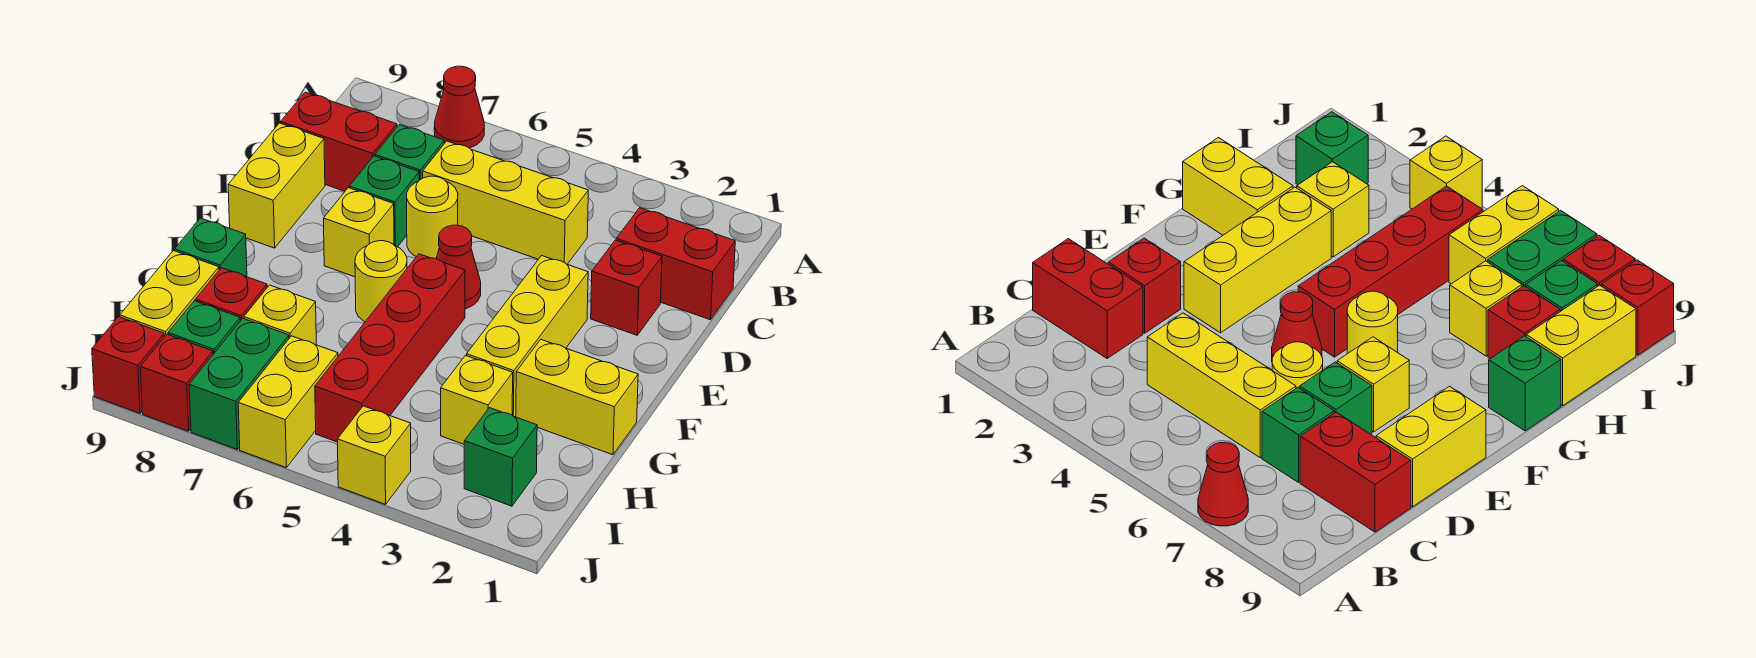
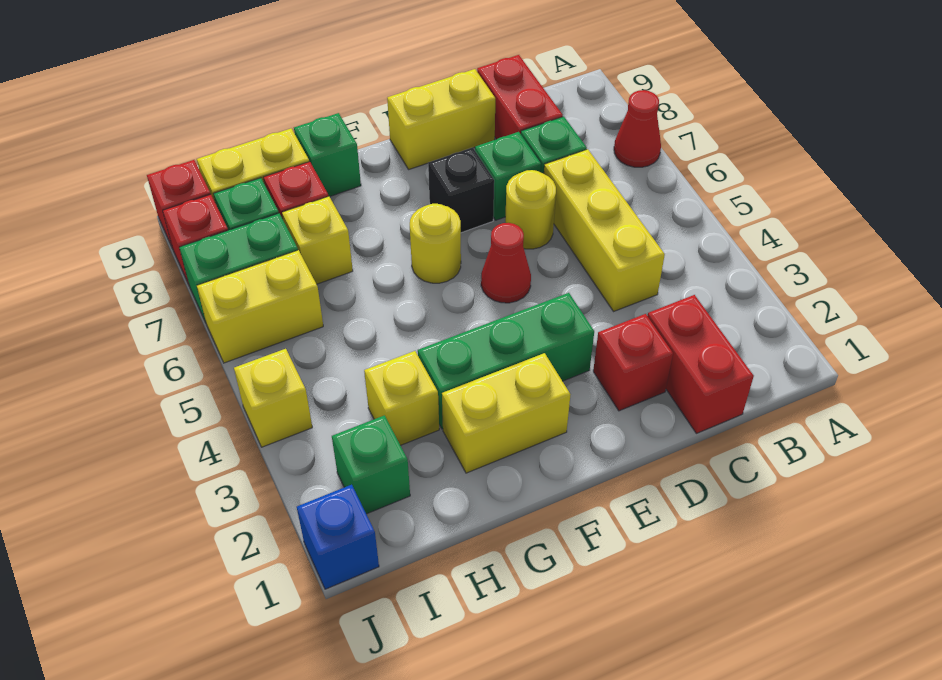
yellow 1x3 brick [467,256,588,417] -> green 1x3 brick [418,293,594,429]
yellow 1x1 brick [324,188,394,277] -> black 1x1 brick [428,147,494,233]
red 1x4 brick [315,254,465,442] -> none
yellow 1x2 brick [516,340,638,455] -> yellow 1x2 brick turned to [442,353,570,473]
none -> blue 1x1 brick [297,485,379,589]

